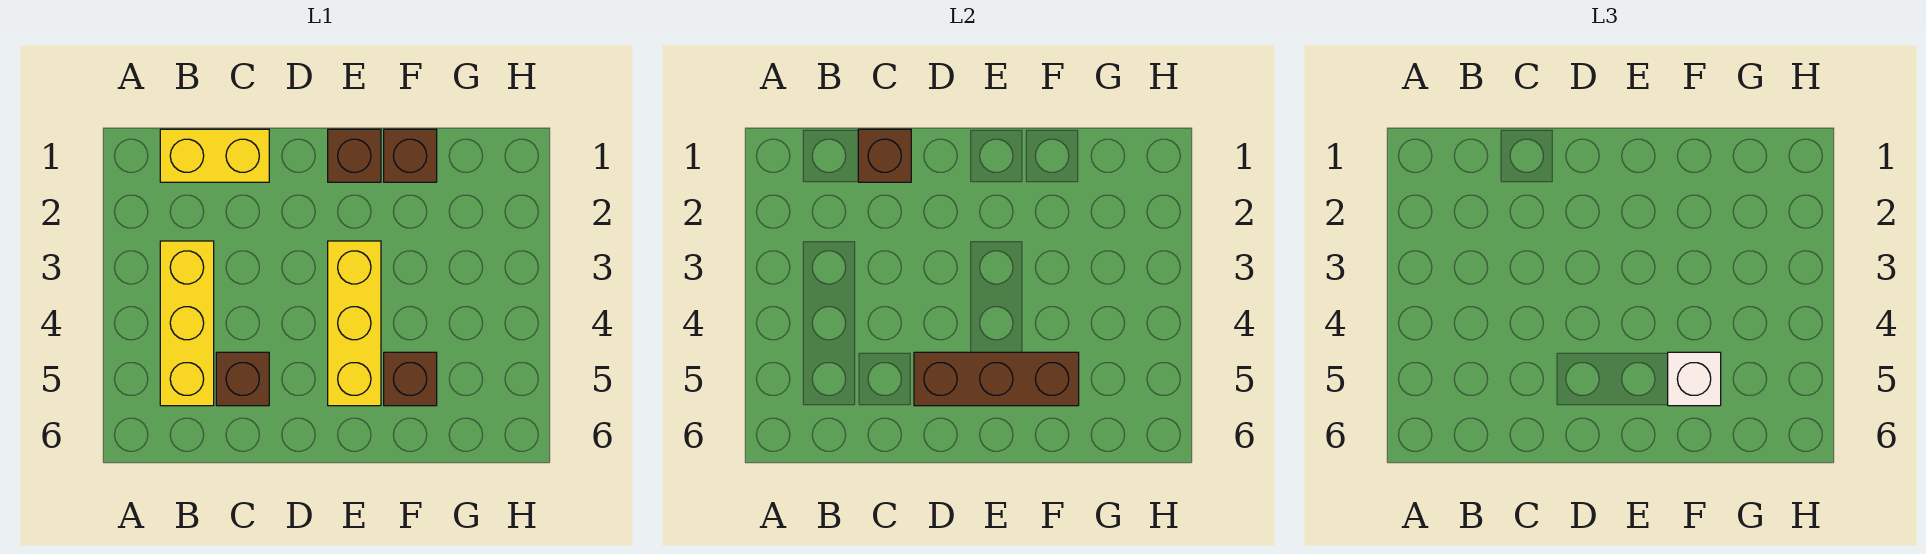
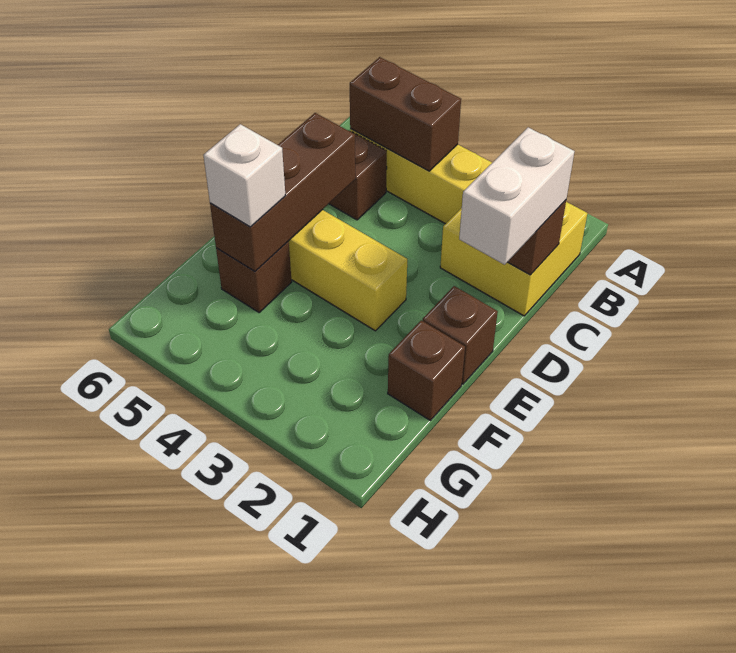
yellow 1x2 brick [160,129,269,182] -> yellow 2x2 brick [440,202,588,316]
none -> brown 1x2 brick [350,57,461,171]
none -> white 1x2 brick [459,127,575,265]

